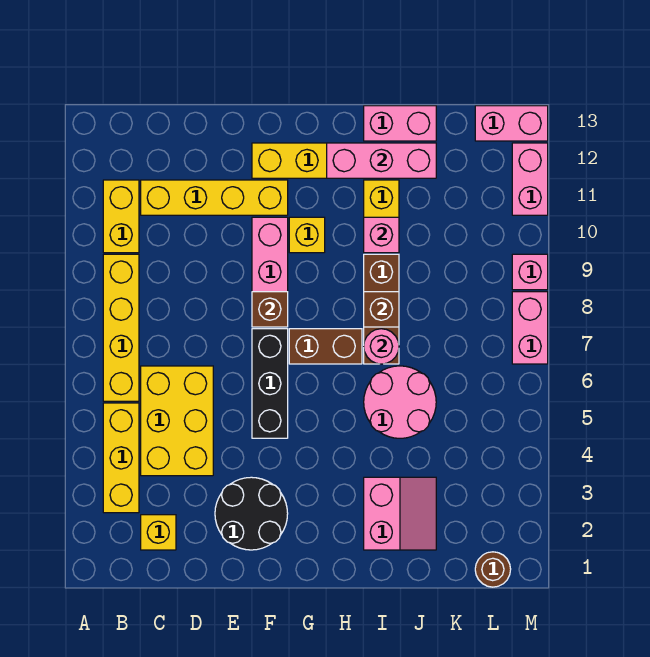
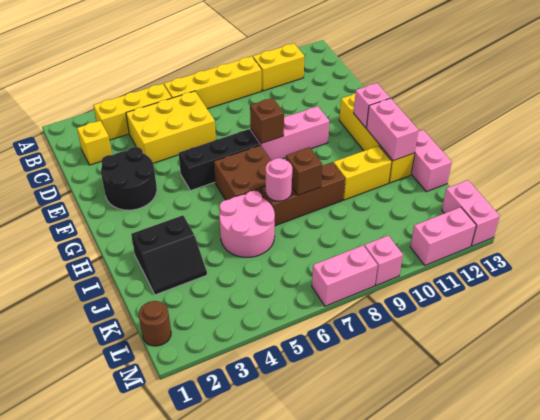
yellow 1x4 brick [141,180,288,215] -> none
brown 1x2 brick [289,329,362,364] -> brown 2x2 brick [214,145,272,200]
yellow 1x1 brick [289,217,325,253] -> none
pink 1x3 brick [327,143,436,178] -> pink 1x2 brick [367,98,418,161]
pink 2x2 slope [364,477,436,550] -> black 2x2 slope [131,215,207,295]
pink 1x1 brick [364,217,399,253] -> pink 1x1 brick moved to [354,83,390,128]

